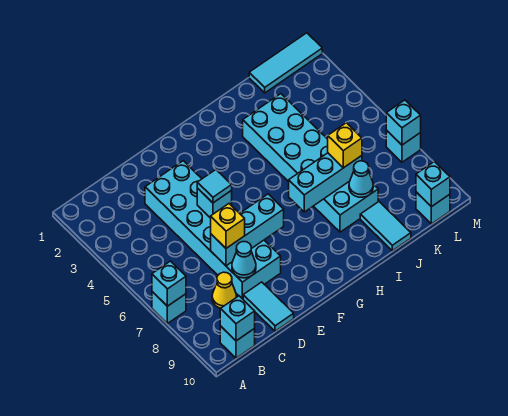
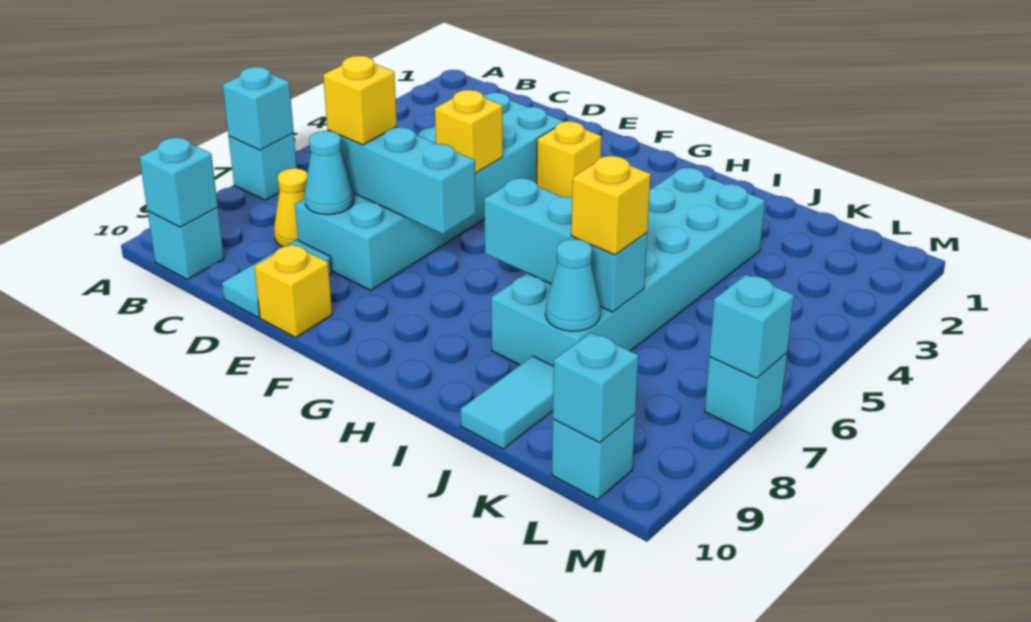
cyan 1x1 brick [197,188,232,218] -> yellow 1x1 brick [435,90,503,173]
cyan 1x1 tile [197,170,232,203] -> none
none -> yellow 1x1 brick [254,245,332,338]
none -> yellow 1x1 brick [537,121,601,197]
cyan 1x3 tile [249,33,322,93] -> none

